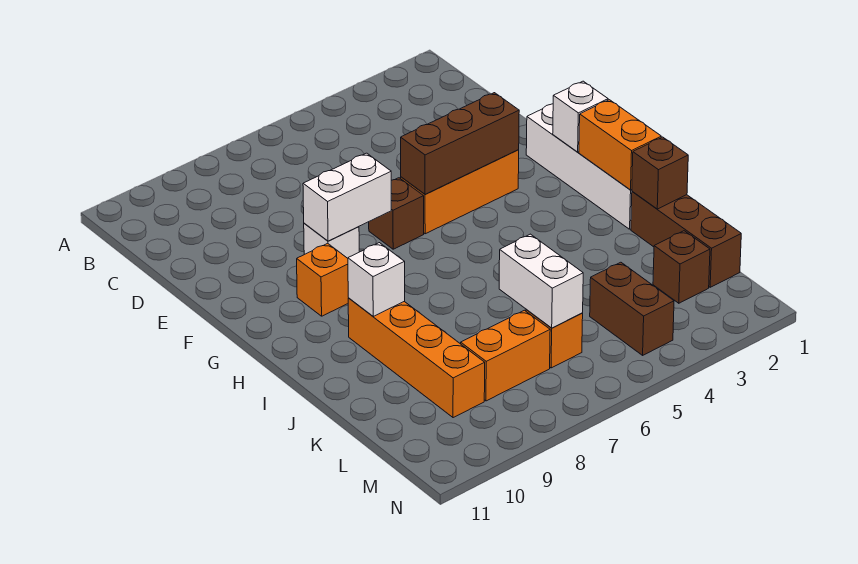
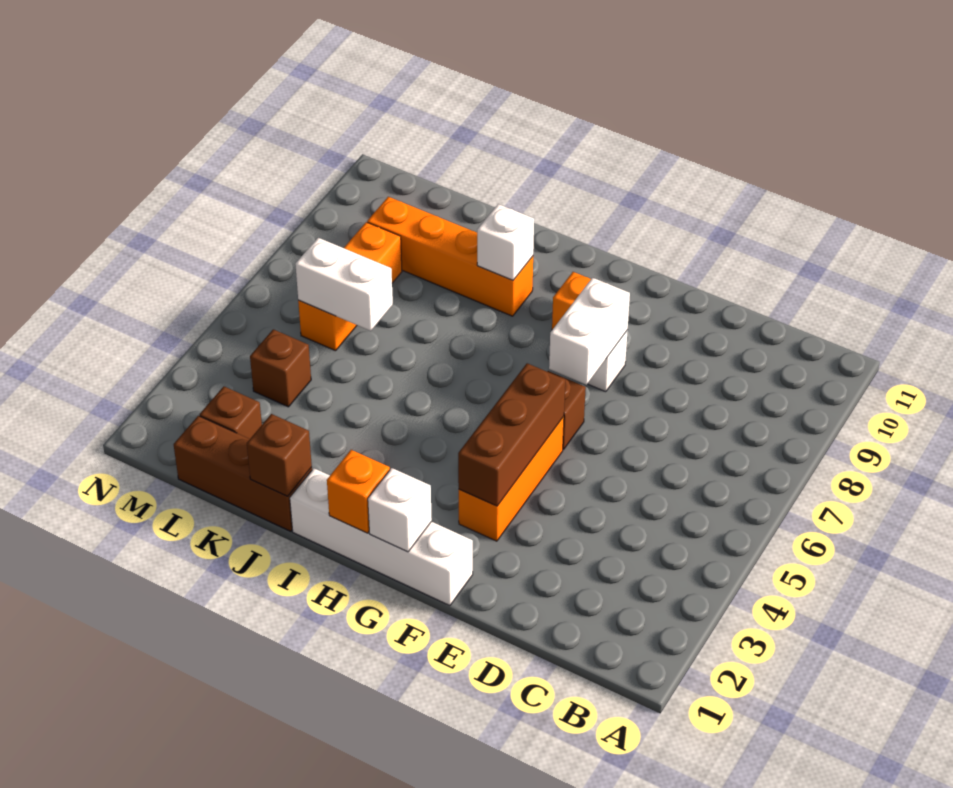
orange 1x2 brick [579,100,661,190] -> orange 1x1 brick [327,450,390,533]
brown 1x2 brick [590,262,674,355] -> brown 1x1 brick [250,329,311,407]

